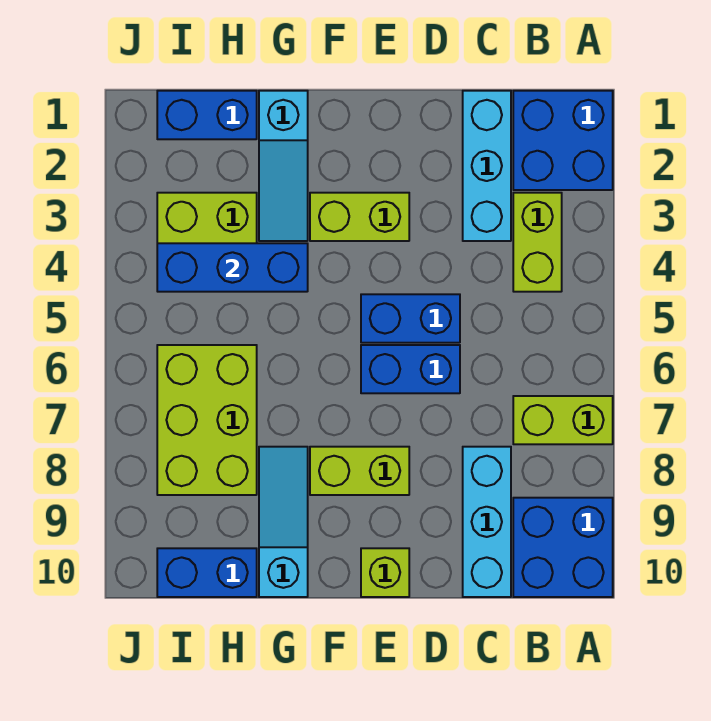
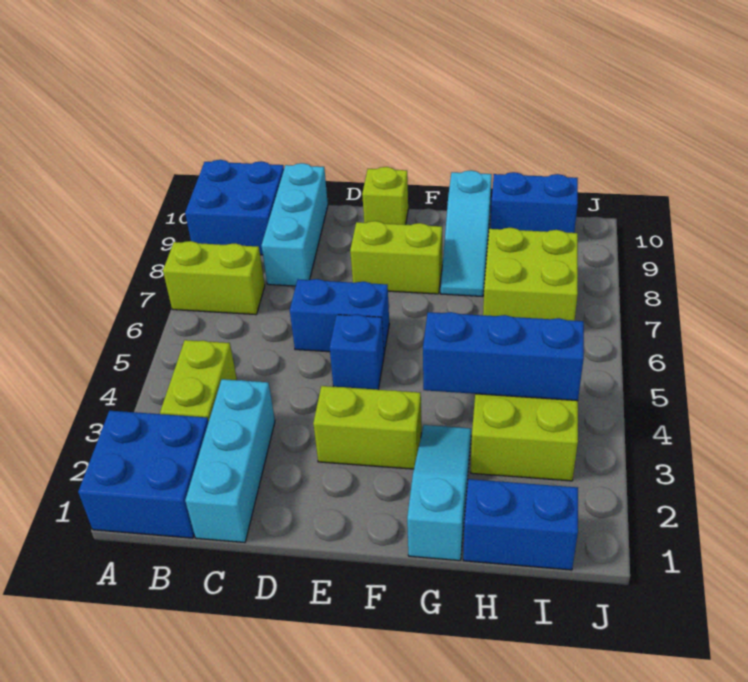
blue 1x2 brick [361,294,460,343] -> blue 1x1 brick [329,315,384,390]
lime 2x3 brick [157,345,257,495] -> lime 2x2 brick [483,228,578,321]

